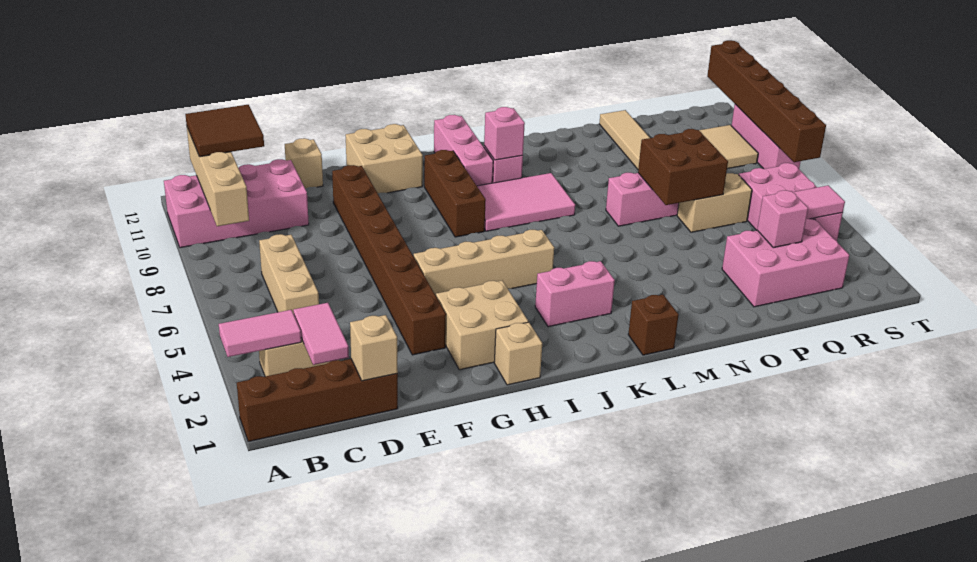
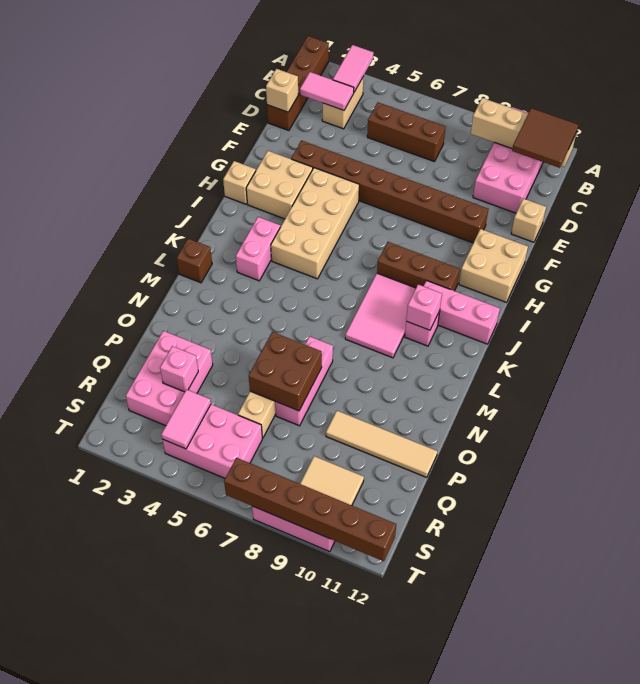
tan 1x3 brick [259,234,319,314] -> brown 1x3 brick [367,102,445,162]
tan 1x4 brick [414,230,554,295] -> tan 2x4 brick [271,168,359,279]

